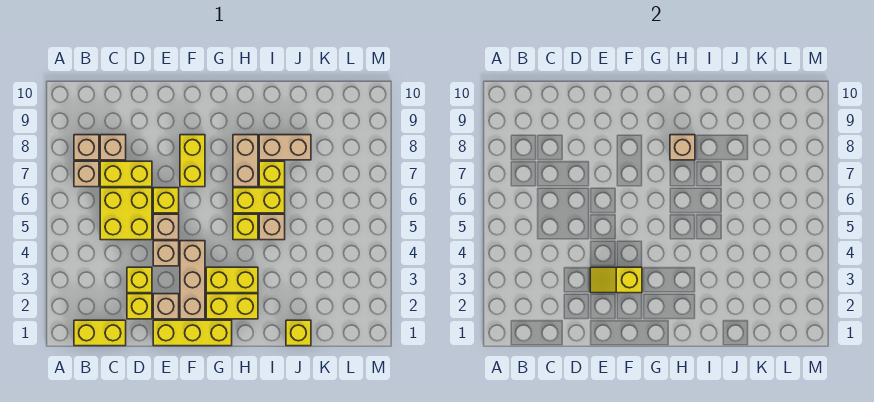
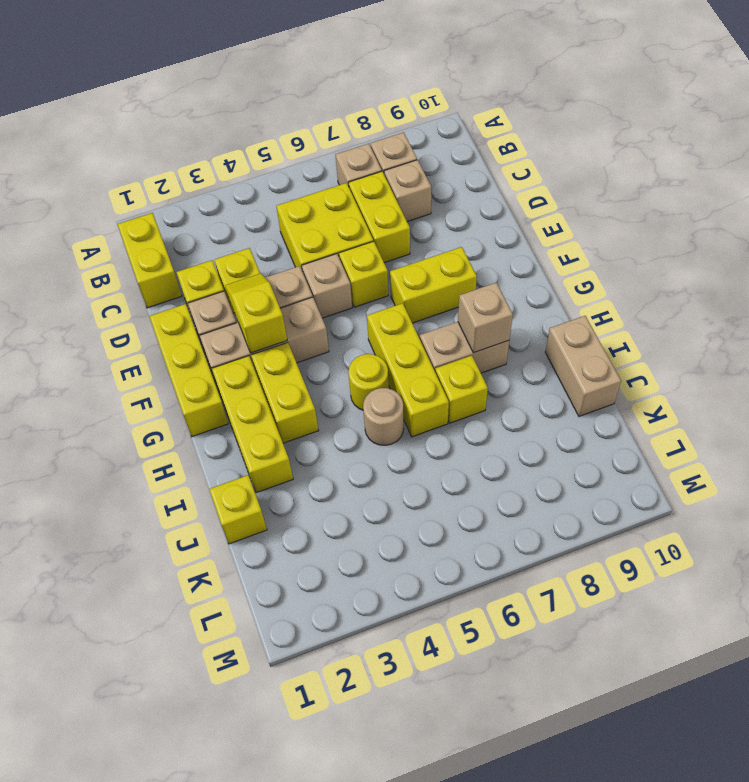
yellow 1x2 brick [206,294,258,319] -> yellow 1x3 brick [212,356,293,493]
yellow 1x1 brick [233,214,258,240] -> yellow 1x1 round brick [348,354,389,410]
yellow 1x2 brick [233,188,285,213] -> yellow 1x3 brick [367,303,449,437]
tan 1x1 brick [259,214,285,240] -> tan 1x1 round brick [363,388,404,445]
tan 1x2 brick [259,135,311,160] -> tan 1x2 brick moved to [545,316,621,416]

